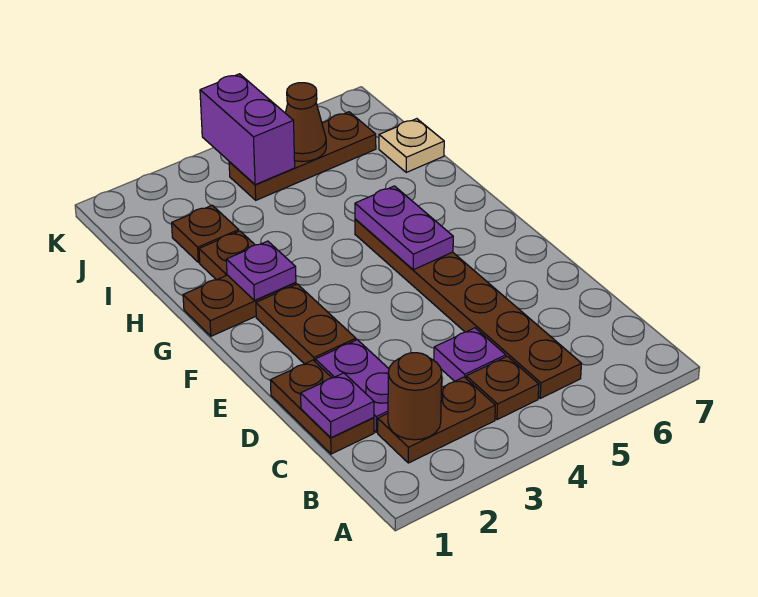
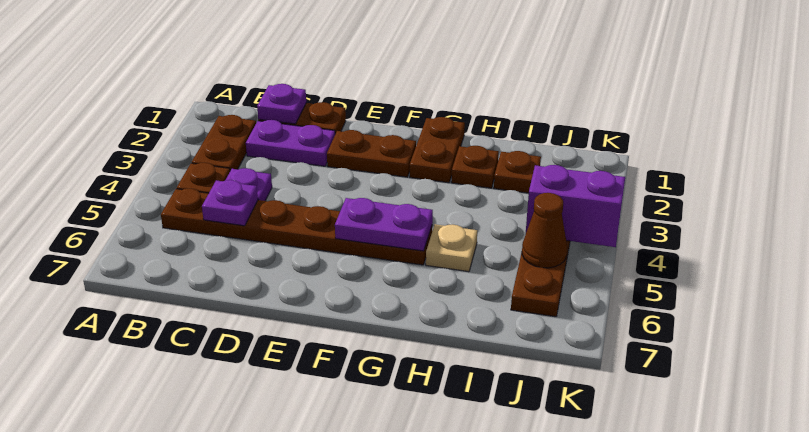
brown 1x1 round brick [388,353,442,440] -> none
purple 1x1 plate [226,241,296,300] -> purple 1x1 plate moved to [202,180,258,226]
tan 1x1 plate [379,119,444,172] -> tan 1x1 plate moved to [426,224,477,272]

